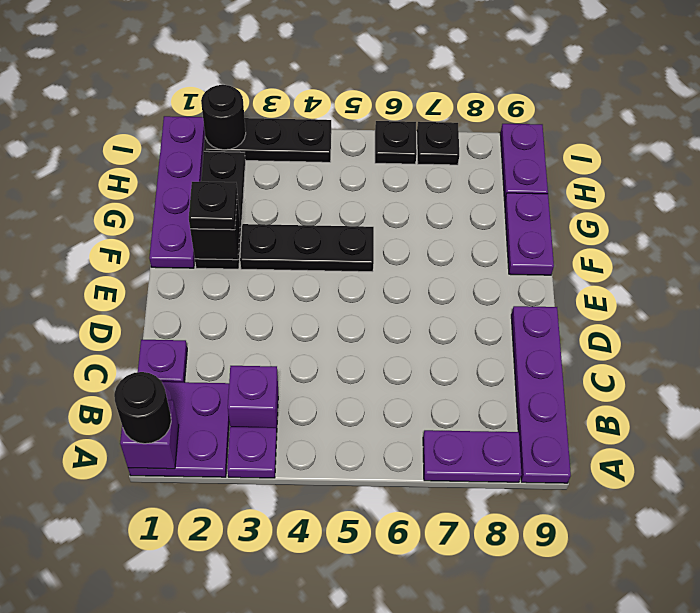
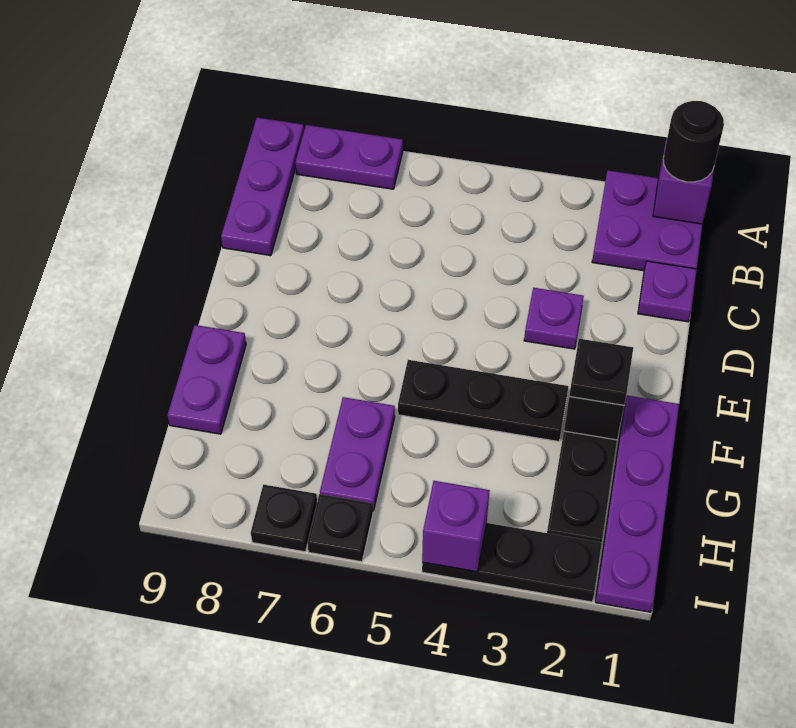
purple 1x1 plate [227,427,277,478] -> purple 1x1 plate moved to [524,288,584,349]
purple 1x4 plate [511,306,571,483] -> purple 1x3 plate [221,117,304,256]
purple 1x1 brick [228,366,278,432] -> purple 1x1 brick moved to [422,481,490,572]
purple 1x2 plate [500,124,548,201] -> purple 1x2 plate moved to [320,397,395,511]
black 1x1 round brick [201,85,246,150] -> none

